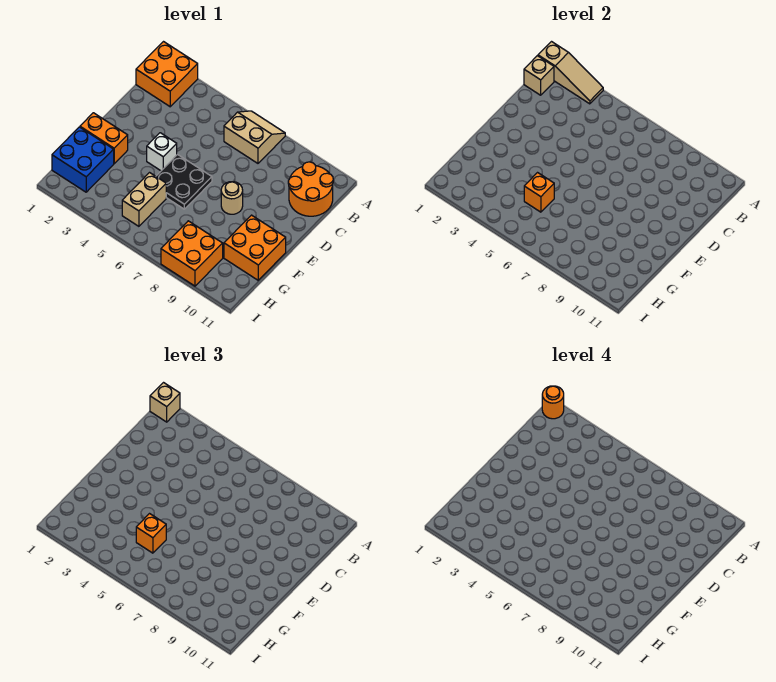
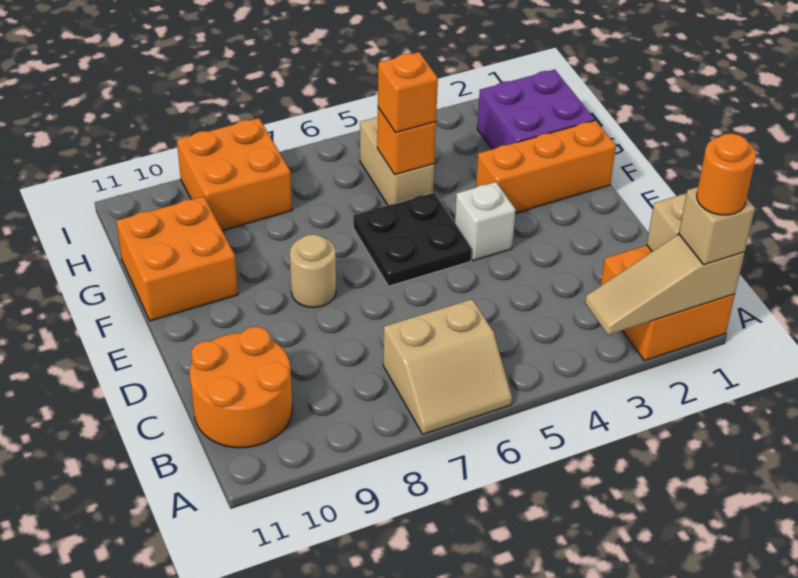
orange 1x2 brick [80,113,128,164] -> orange 1x3 brick [476,120,616,213]
blue 2x2 brick [52,127,114,192] -> purple 2x2 brick [477,70,595,149]

